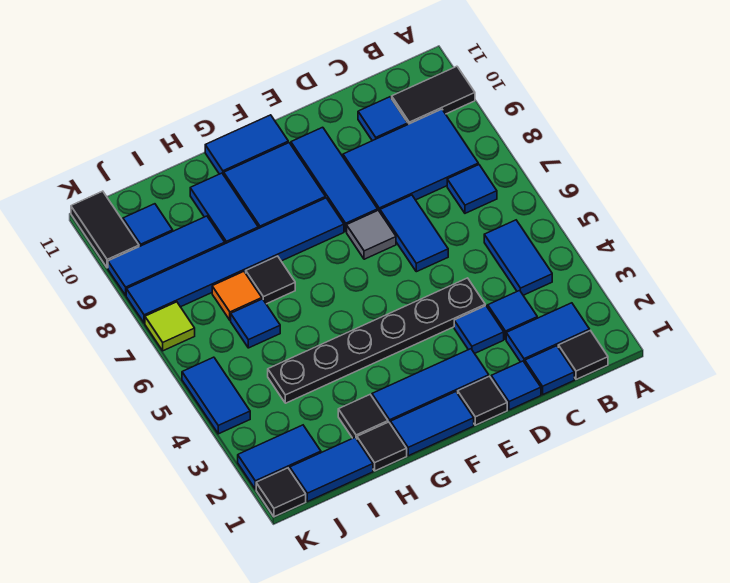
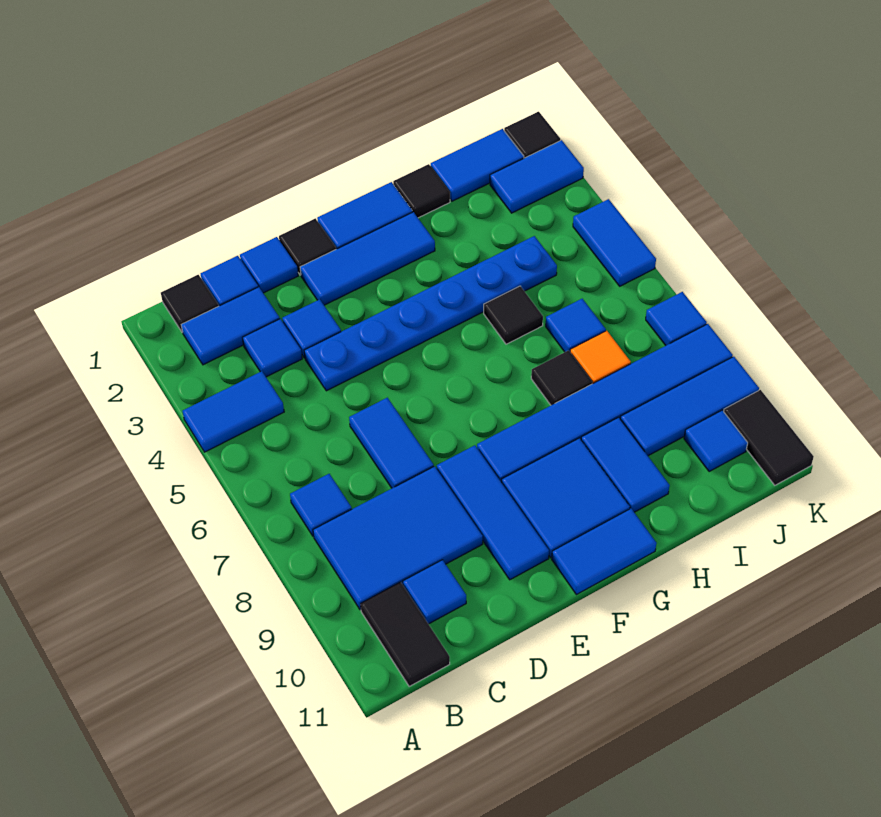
black 1x2 tile [392,66,475,124] -> black 1x2 tile turned to [361,582,450,686]
blue 1x2 tile [484,220,552,295] -> blue 1x2 tile turned to [183,371,284,452]
black 1x6 plate [268,278,485,403] -> blue 1x6 plate [304,236,557,391]
grey 1x1 tile [347,210,396,259] -> none
black 1x1 tile [338,395,388,439] -> black 1x1 tile moved to [484,286,543,344]
lime 1x1 tile [145,302,195,351] -> blue 1x1 tile [646,292,707,345]

